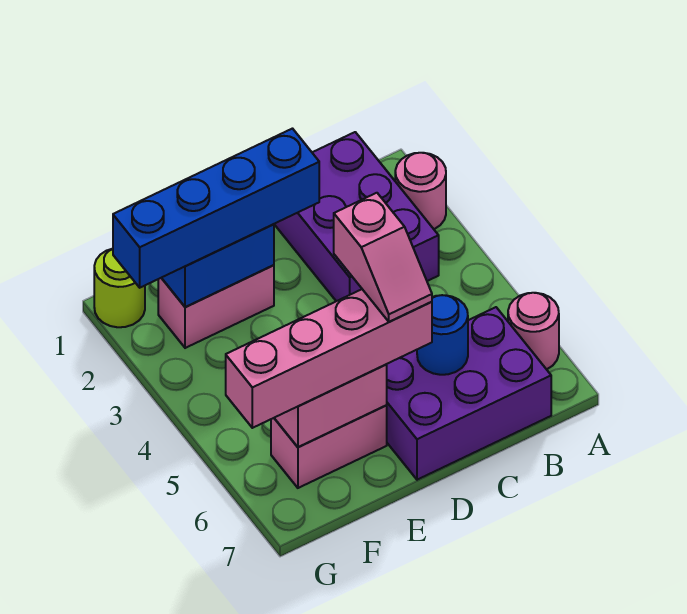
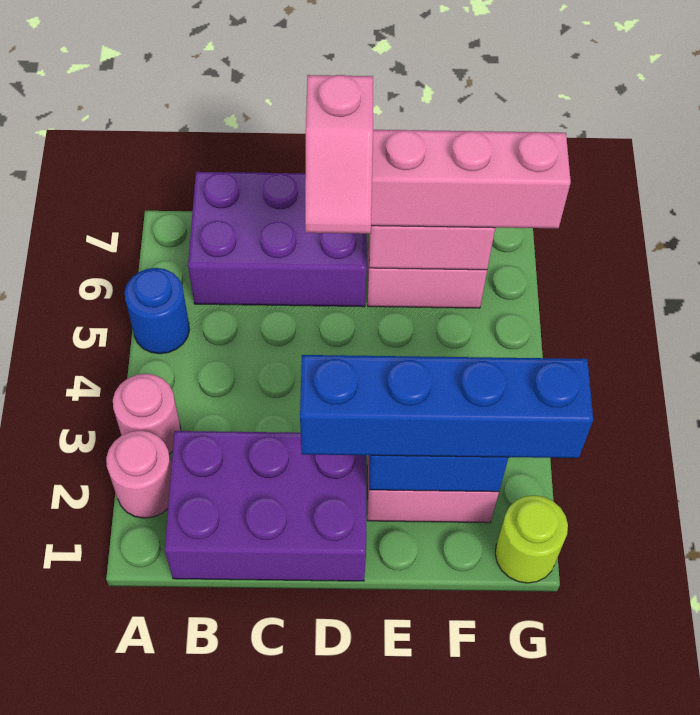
pink 1x1 round brick [508,293,559,369] -> pink 1x1 round brick moved to [113,374,181,454]
purple 2x3 brick [274,132,439,301] -> purple 2x3 brick turned to [165,431,366,581]
blue 1x1 round brick [417,295,468,375] -> blue 1x1 round brick moved to [125,268,190,354]
pink 1x2 slope [334,193,432,322] -> pink 1x2 slope turned to [305,75,373,234]

